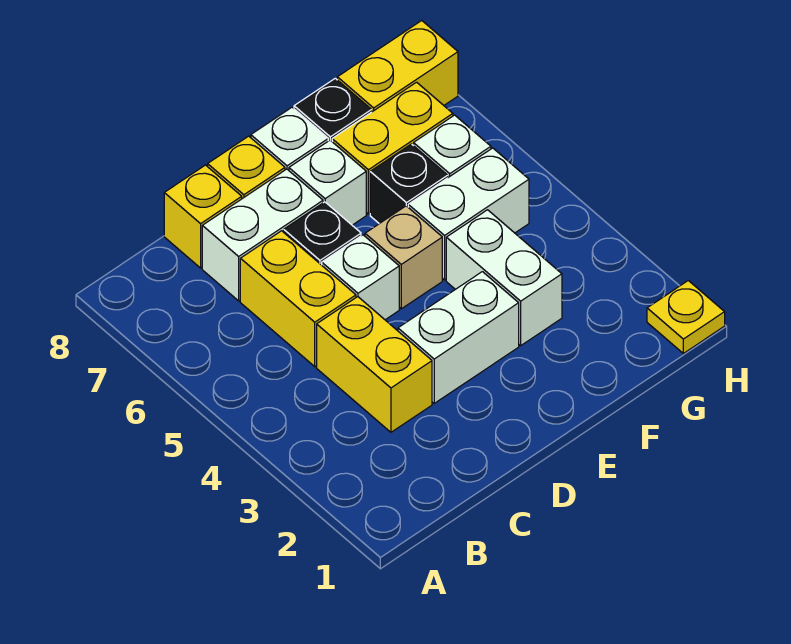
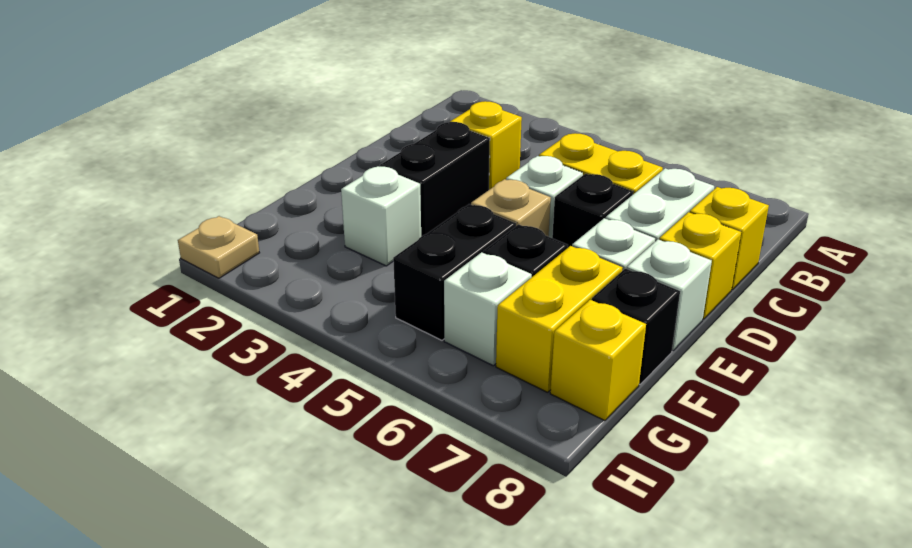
yellow 1x2 brick [317,297,432,432] -> yellow 1x1 brick [450,101,522,190]
white 1x2 brick [398,272,519,403] -> black 1x2 brick [380,122,490,236]
white 1x2 brick [446,210,562,345] -> white 1x1 brick [341,167,421,266]
white 1x2 brick [408,148,529,280] -> black 1x2 brick [393,204,516,340]
yellow 1x2 brick [337,21,458,112] -> yellow 1x1 brick [550,300,646,421]
yellow 1x1 plate [647,281,725,353] -> tan 1x1 plate [178,216,259,278]

